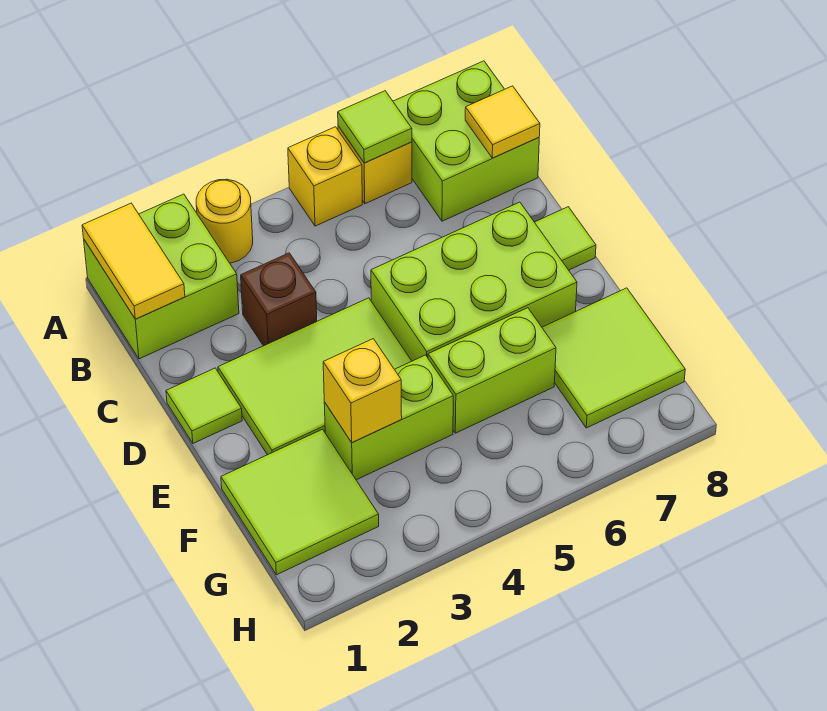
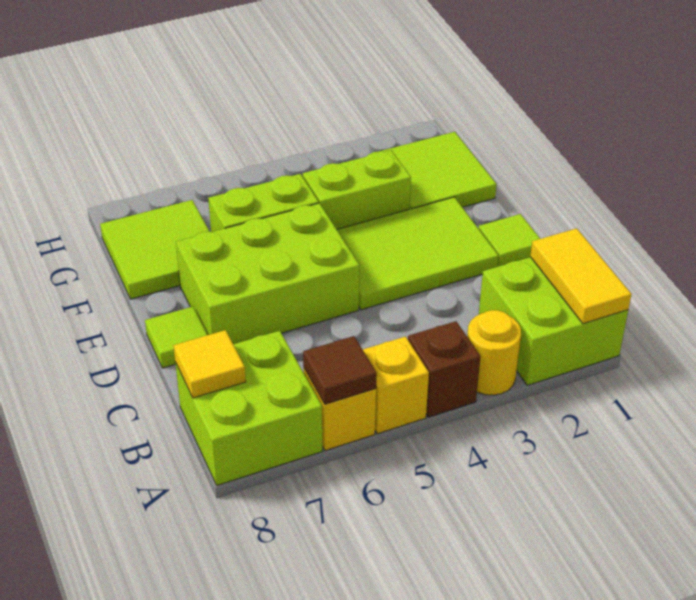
lime 1x1 tile [338,91,412,163] -> brown 1x1 tile [303,336,377,404]
brown 1x1 brick [241,253,317,346] -> brown 1x1 brick moved to [408,321,481,417]
yellow 1x1 brick [323,339,402,443] -> none

